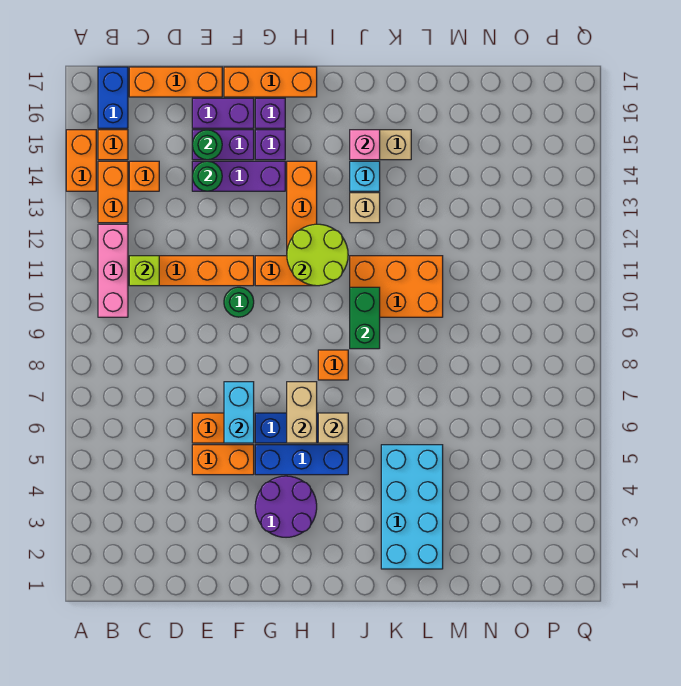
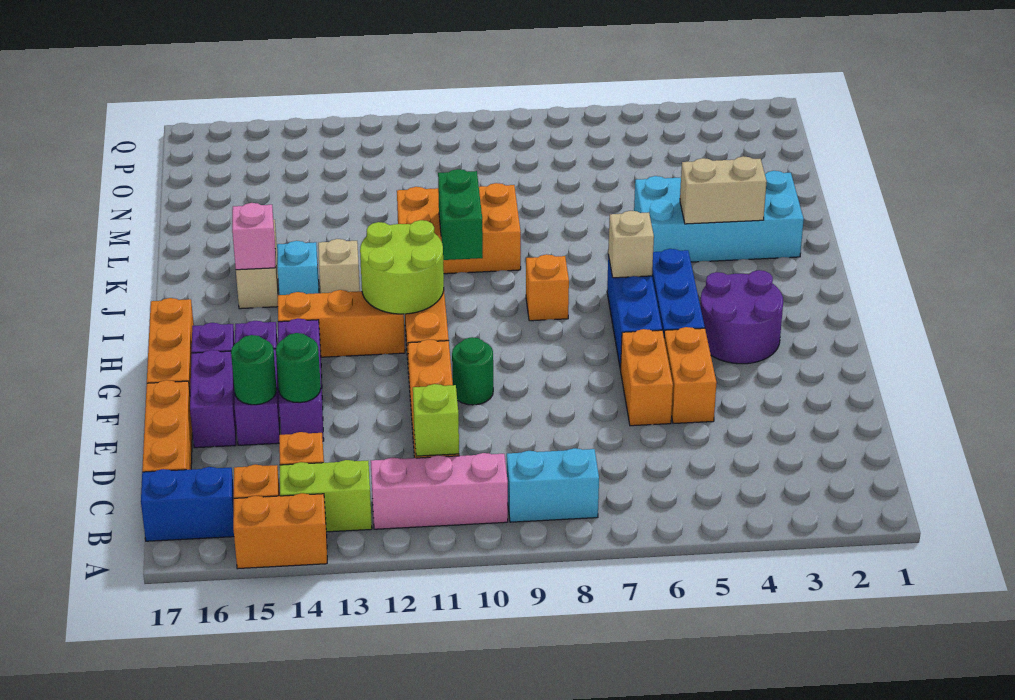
orange 1x2 brick [98,161,128,223] -> lime 1x2 brick [280,460,372,532]
cyan 1x2 brick [224,382,254,443] -> cyan 1x2 brick moved to [507,448,599,522]
tan 1x2 brick [287,382,317,443] -> tan 1x2 brick moved to [680,156,767,224]
green 1x2 brick [350,287,380,349] -> green 1x2 brick turned to [438,169,483,260]
orange 2x3 brick [350,256,443,317] -> orange 2x3 brick turned to [397,183,521,274]

